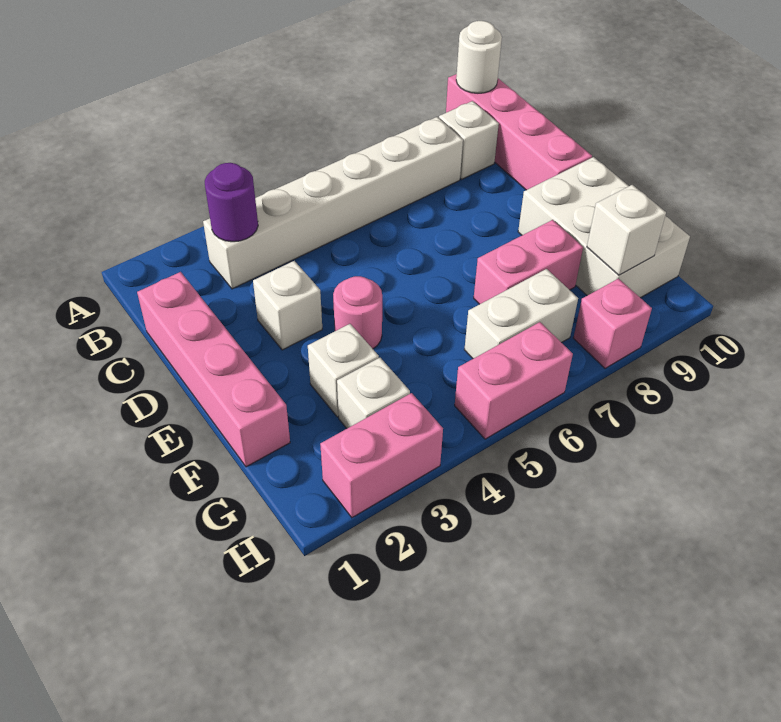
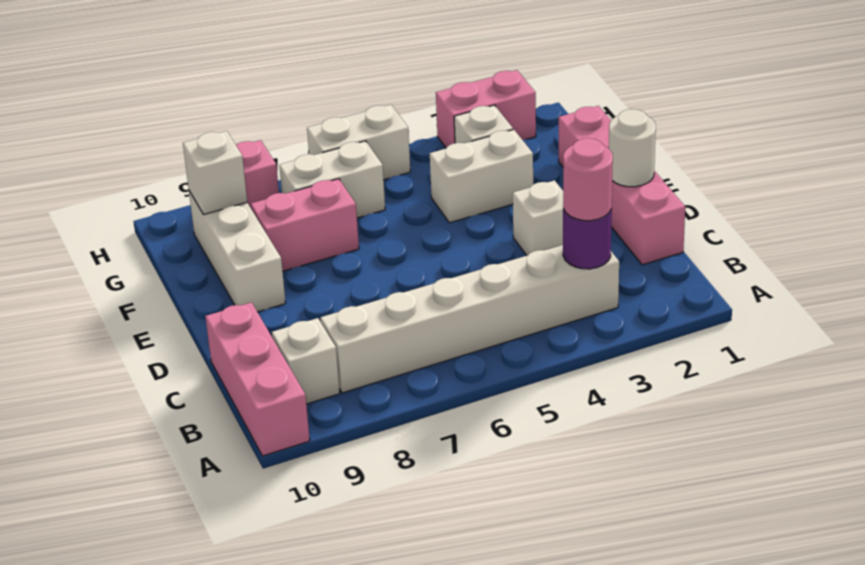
pink 1x4 brick [446,74,592,190] -> pink 1x3 brick [205,302,310,456]
white 1x1 round brick [456,21,502,93] -> white 1x1 round brick moved to [609,109,656,187]
pink 1x1 round brick [333,276,382,349] -> pink 1x1 round brick moved to [563,138,613,221]
white 2x3 brick [518,157,690,298] -> white 1x3 brick [189,191,286,312]
white 1x1 brick [308,324,379,417] -> white 1x2 brick [430,130,533,223]
pink 1x2 brick [455,322,573,439] -> white 1x2 brick [307,105,410,180]

